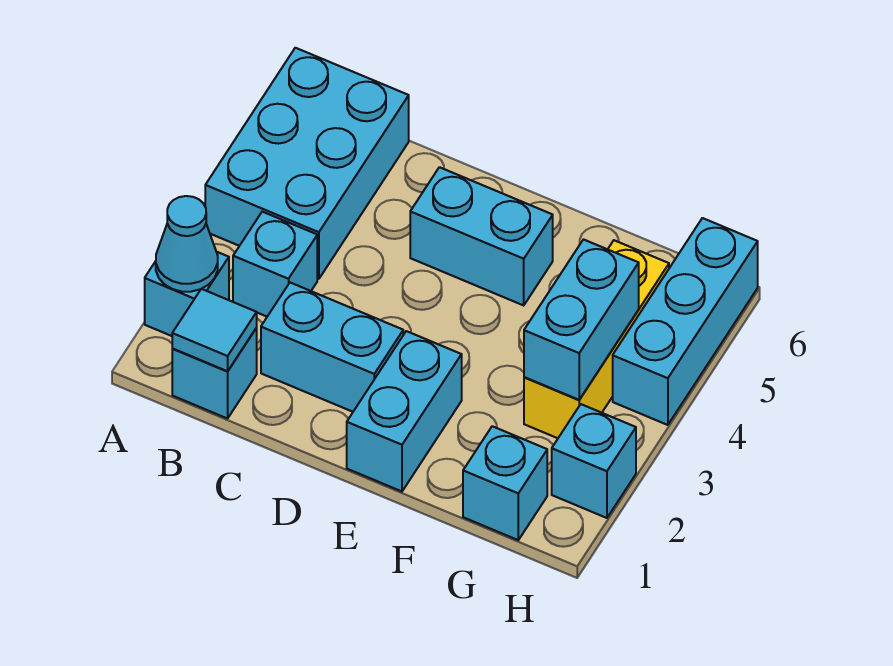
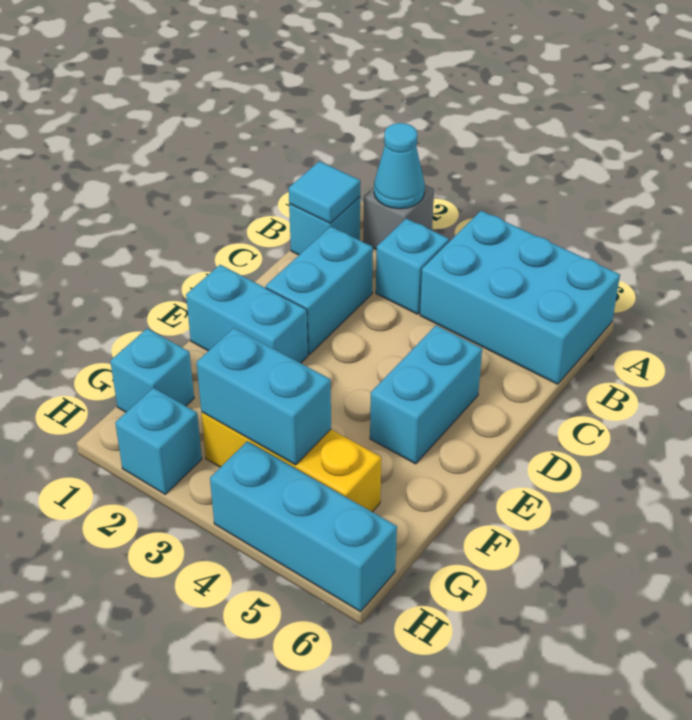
cyan 1x1 brick [145,252,229,336] -> grey 1x1 brick [363,185,434,250]

